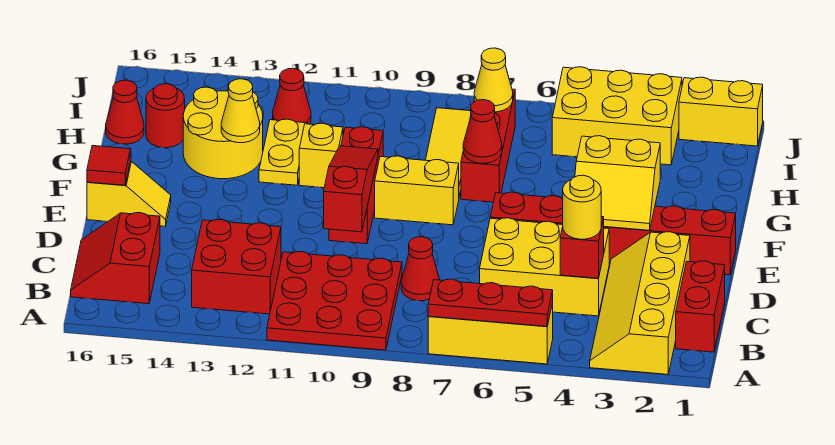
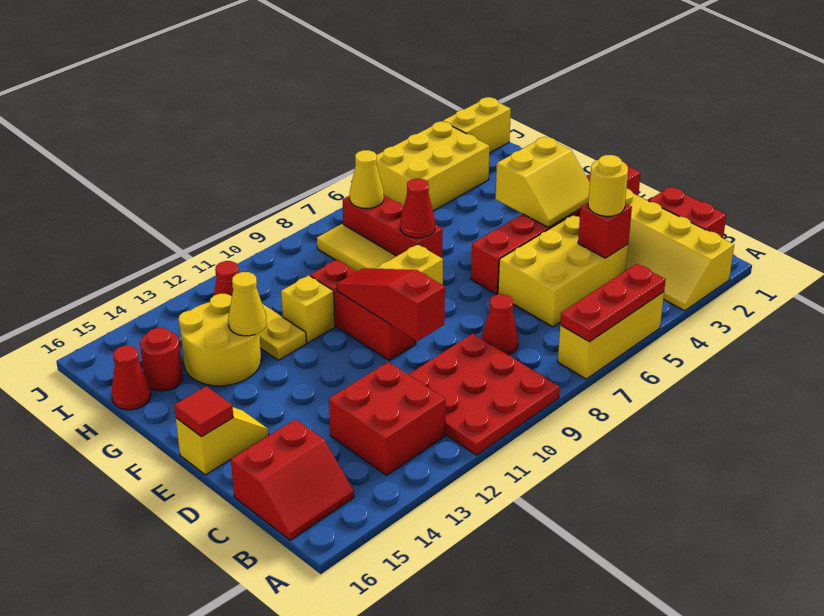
red 2x2 slope [71,213,160,304] -> red 2x2 slope turned to [231,419,354,540]

